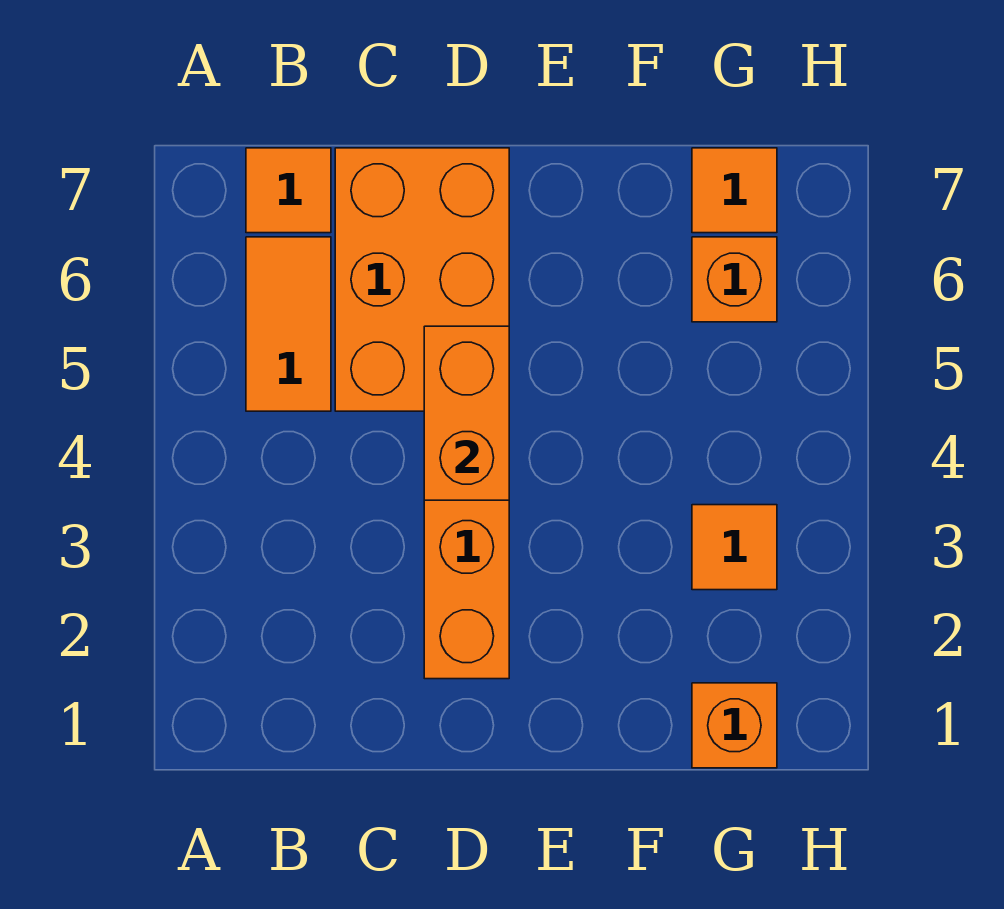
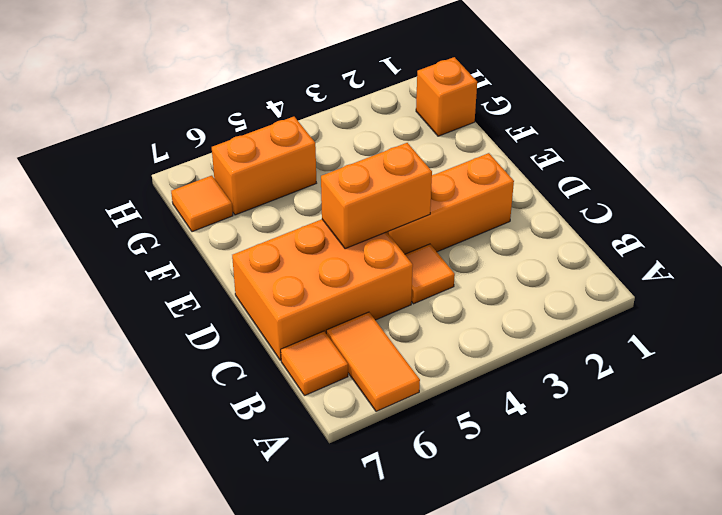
orange 1x2 tile [246,237,331,411] -> orange 1x2 tile turned to [326,312,420,411]
orange 1x1 tile [692,505,777,590] -> orange 1x1 tile moved to [405,244,455,304]
orange 1x1 brick [692,237,777,322] -> orange 1x2 brick [212,117,316,215]

